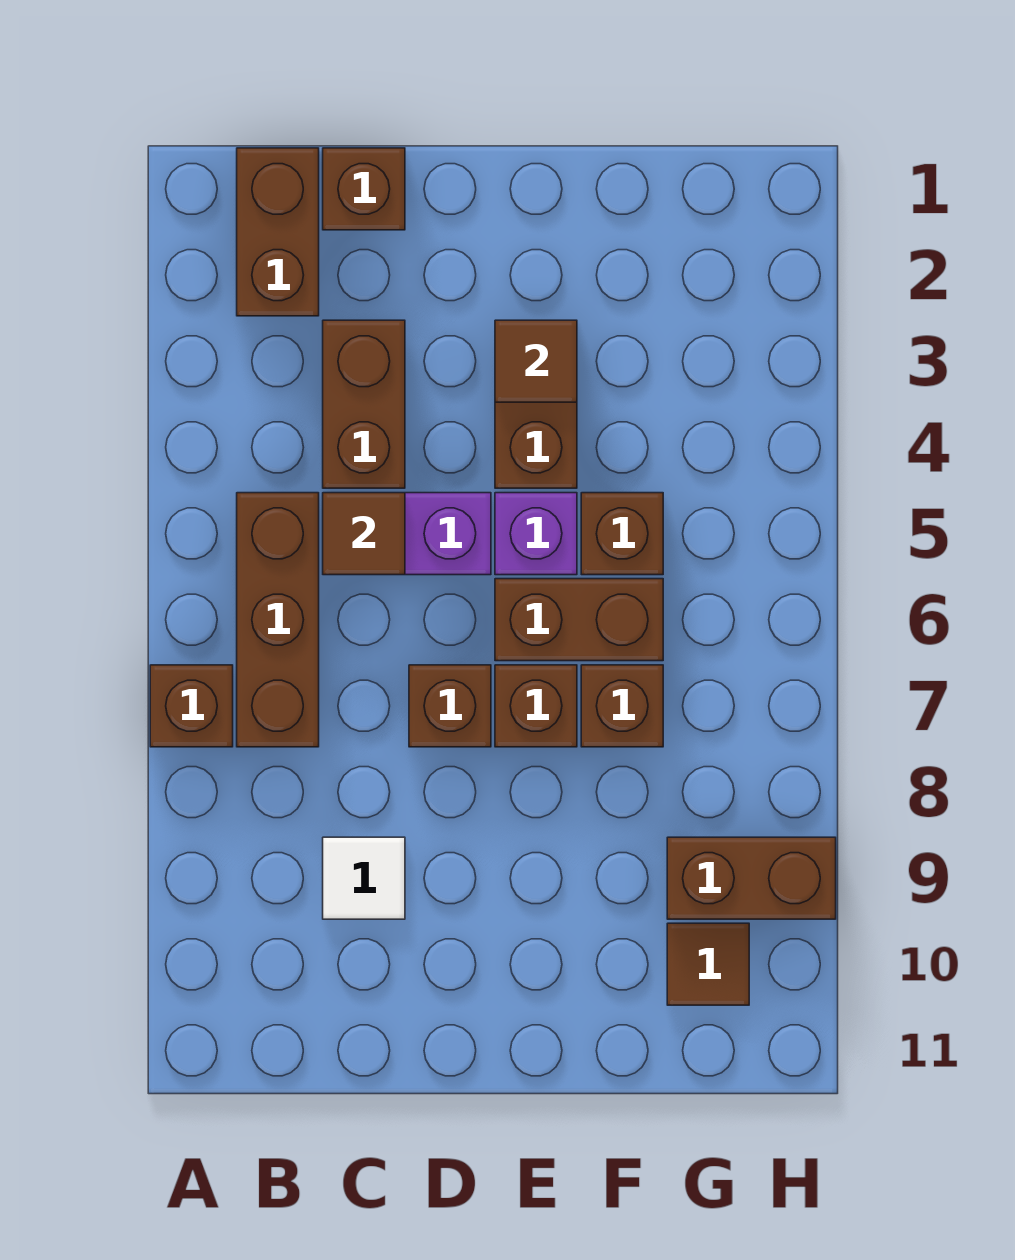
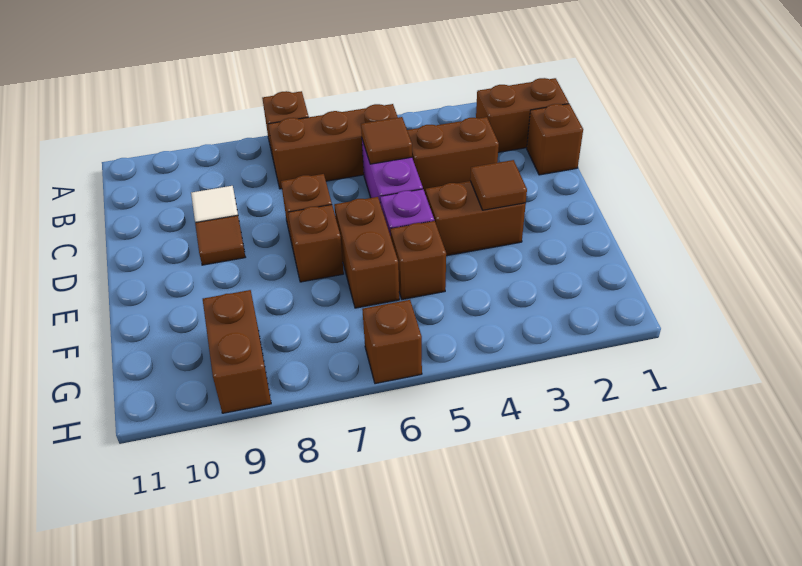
brown 1x1 brick [581,665,663,747] -> brown 1x1 brick moved to [362,300,422,384]
brown 1x1 tile [667,923,749,1005] -> brown 1x1 tile moved to [195,215,245,265]

